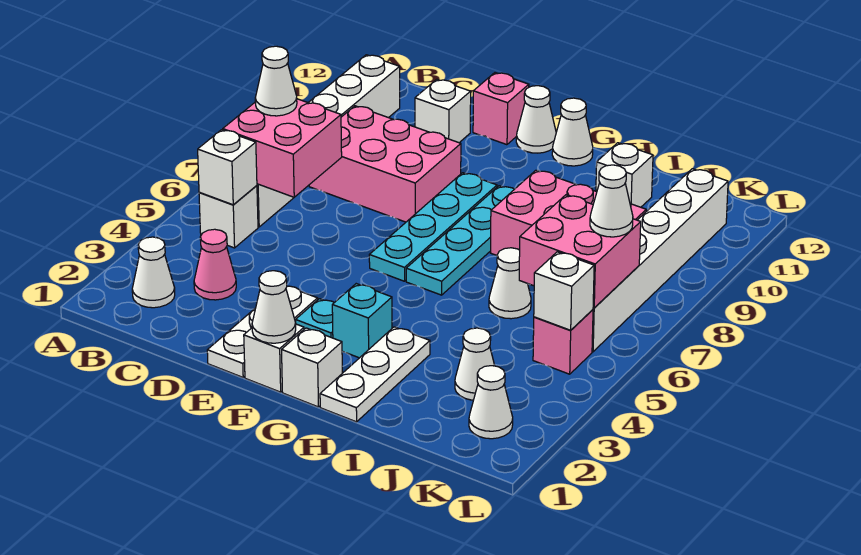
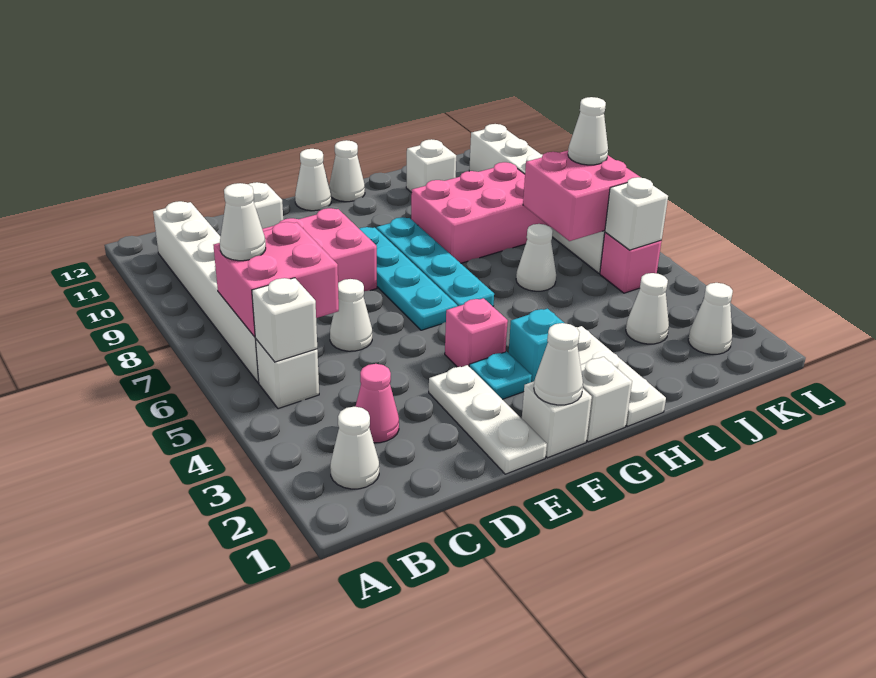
none -> white 1x1 cone [330,279,372,351]
pink 1x1 brick [473,73,529,145] -> pink 1x1 brick moved to [445,298,508,367]

